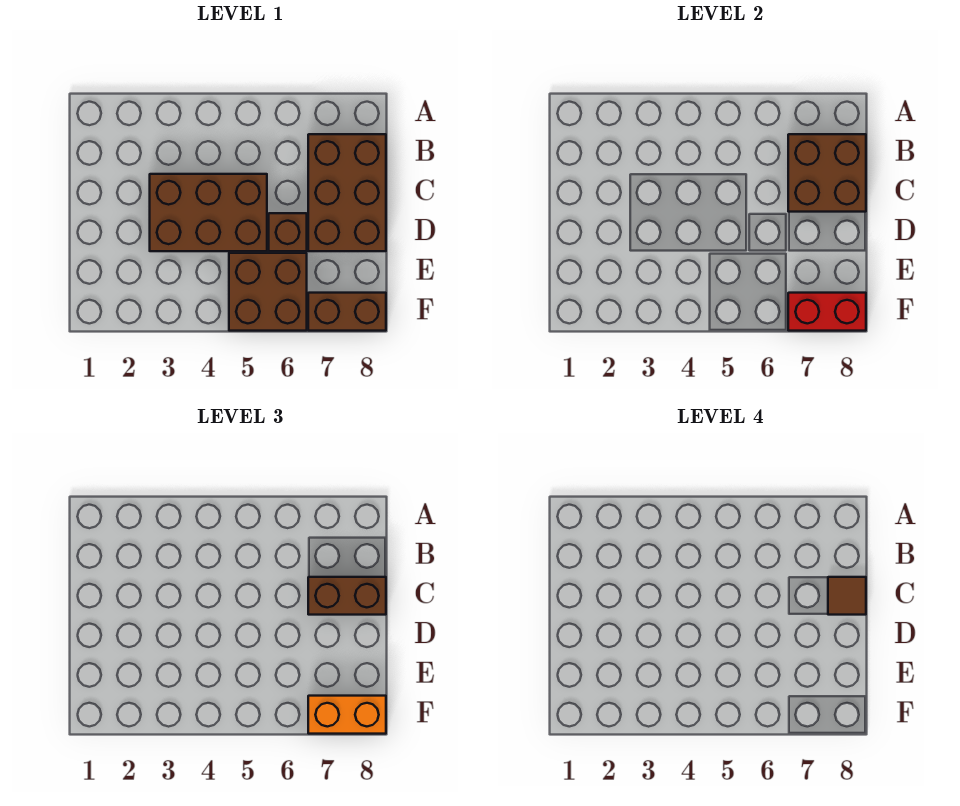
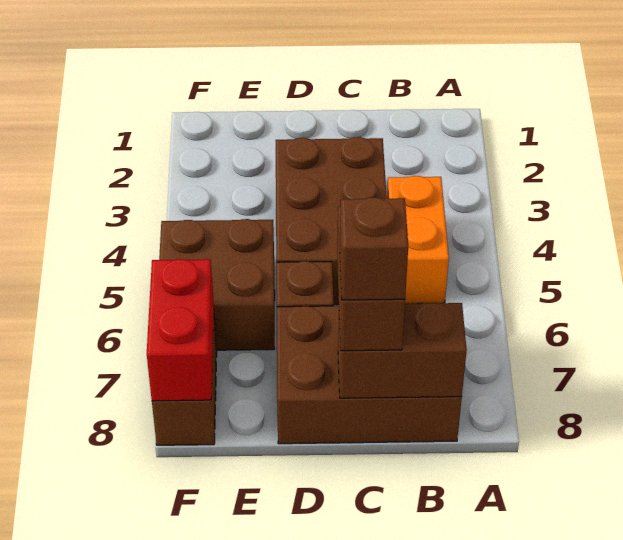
brown 2x2 brick [788,134,866,212] -> brown 1x2 brick [338,303,467,398]
brown 1x1 tile [828,577,866,615] -> brown 1x1 brick [340,198,408,300]
orange 1x2 brick [308,696,386,734] -> orange 1x2 brick moved to [387,176,449,304]

